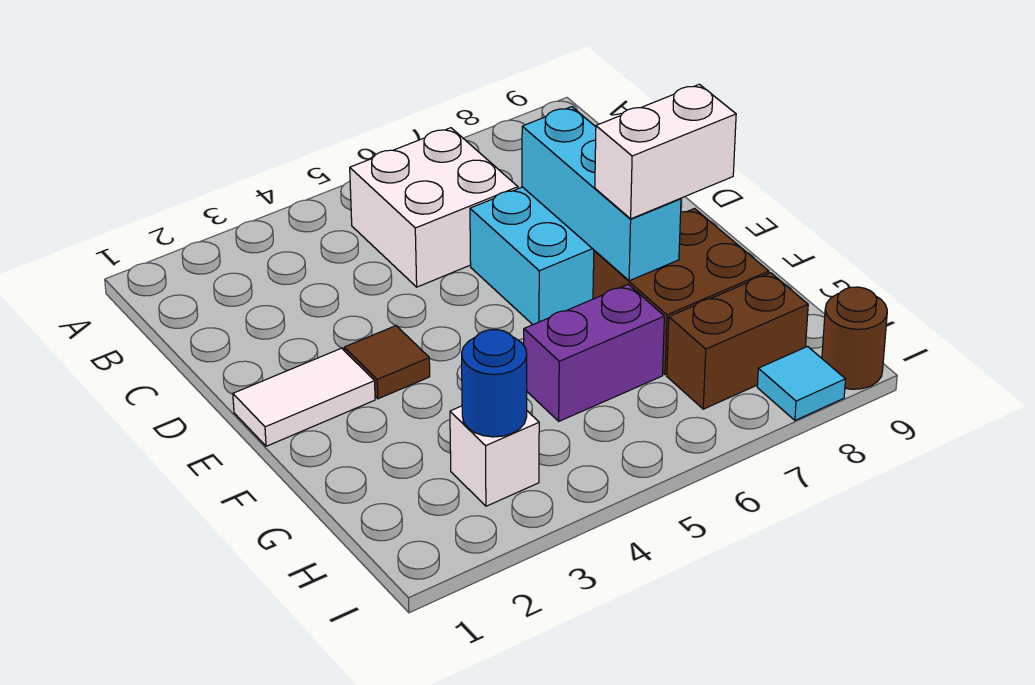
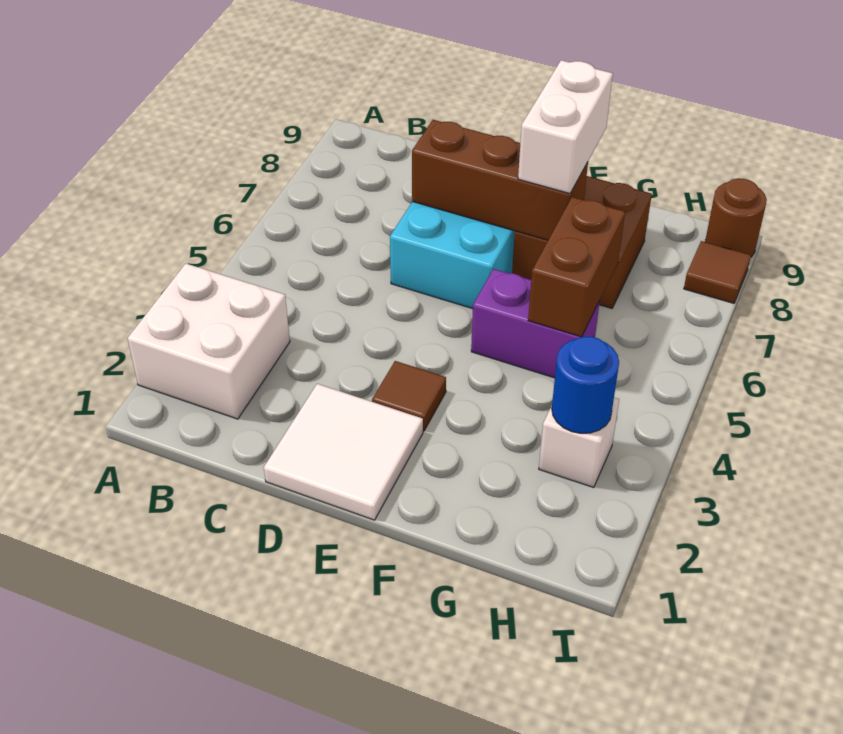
white 2x2 brick [350,128,518,287] -> white 2x2 brick moved to [128,263,290,419]
cyan 1x3 brick [522,107,681,281] -> brown 1x3 brick [412,120,588,240]
white 1x2 tile [233,348,375,446] -> white 2x2 tile [264,384,423,520]
purple 1x2 brick [524,284,664,421] -> purple 1x2 brick turned to [471,269,600,378]
brown 1x2 brick [667,273,808,409] -> brown 1x2 brick moved to [528,197,625,337]
cyan 1x1 tile [757,347,846,420] -> brown 1x1 tile [684,241,751,303]

